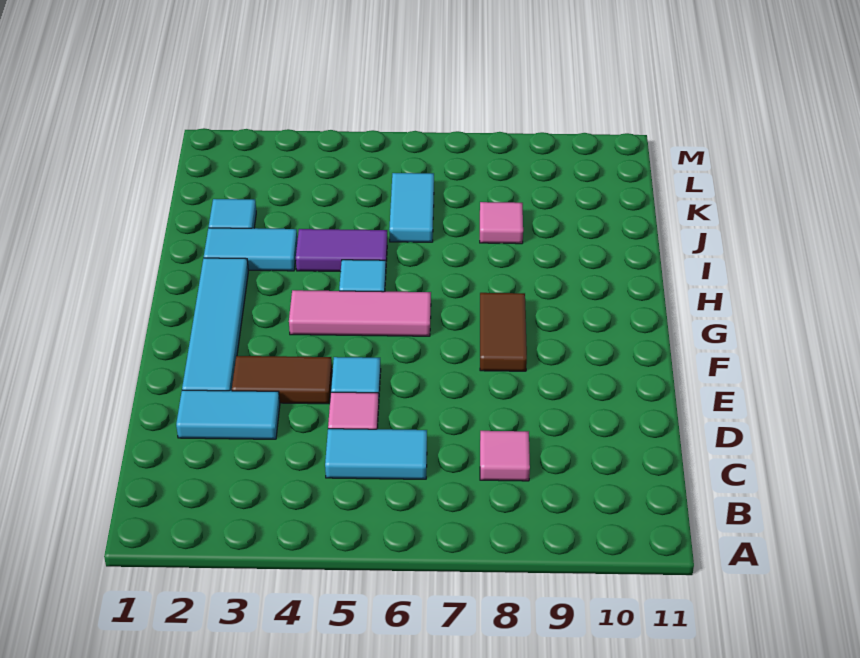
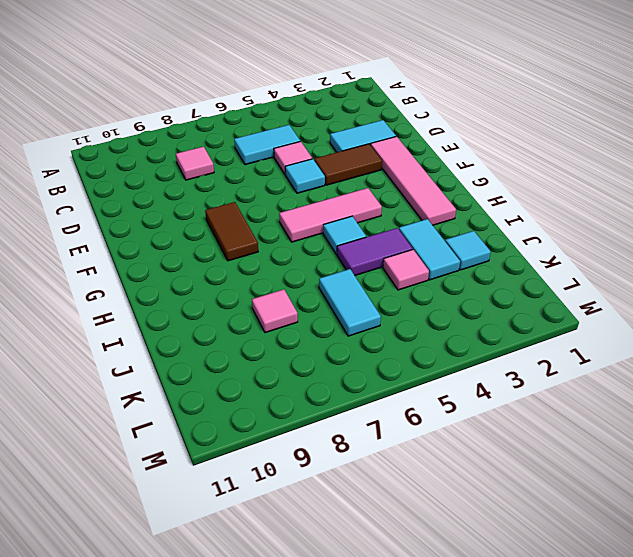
cyan 1x4 tile [182,258,248,391] -> pink 1x4 tile [371,136,456,225]
cyan 1x2 tile [204,228,297,271] -> cyan 1x2 tile turned to [399,219,460,280]
none -> pink 1x1 tile [383,250,429,290]

